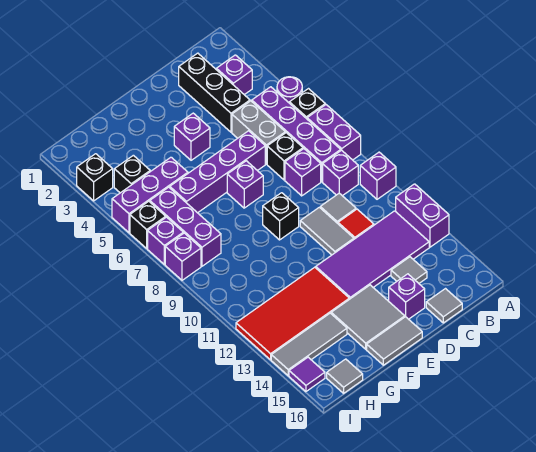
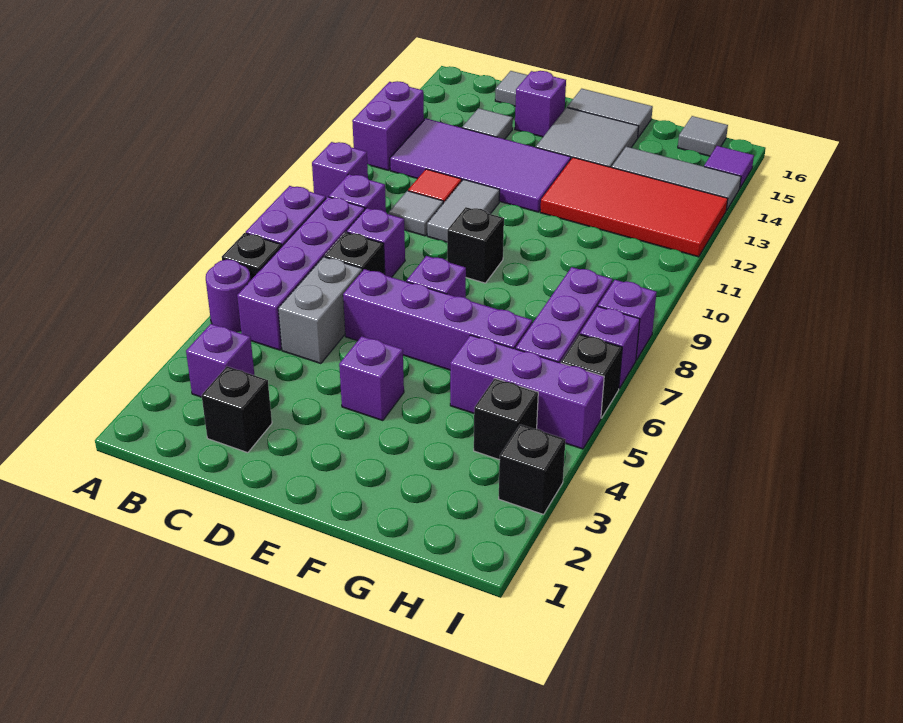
black 1x3 brick [179,53,250,132] -> black 1x1 brick [202,366,272,453]

